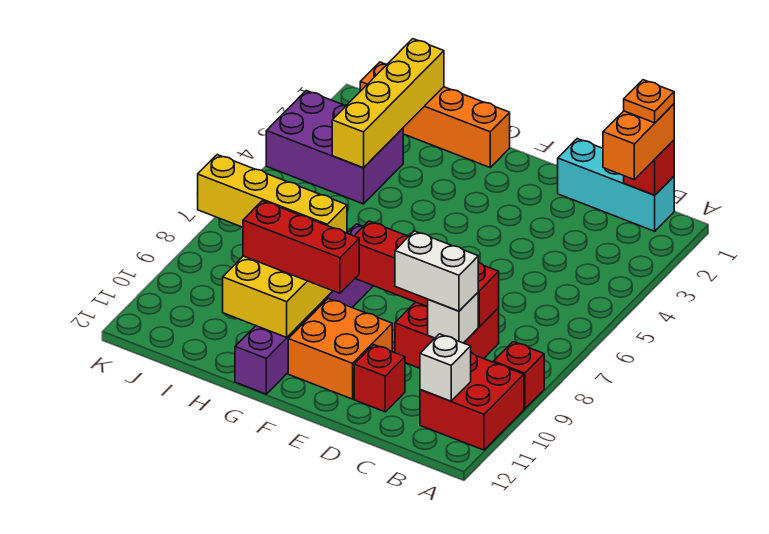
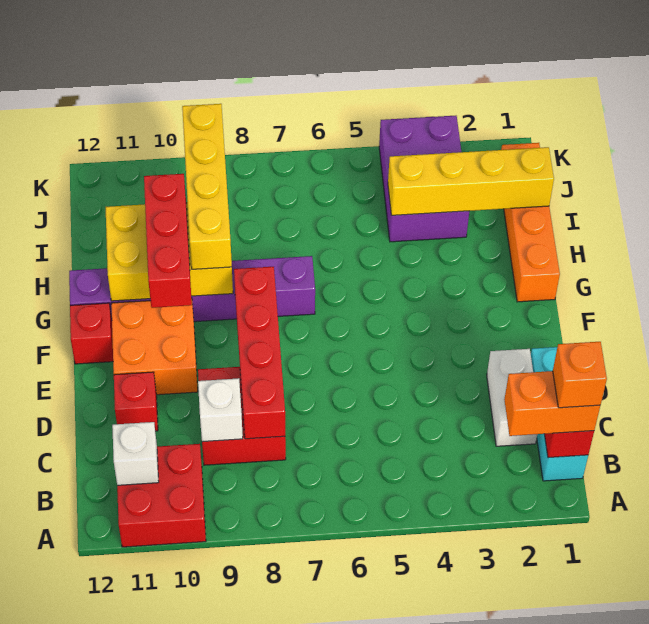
red 1x1 brick [494,342,544,409] -> red 1x1 brick moved to [70,303,113,364]
orange 1x1 plate [624,80,674,123] -> orange 1x1 brick [553,342,607,408]
white 1x2 brick [395,231,478,311] -> white 1x2 brick moved to [487,349,537,446]

